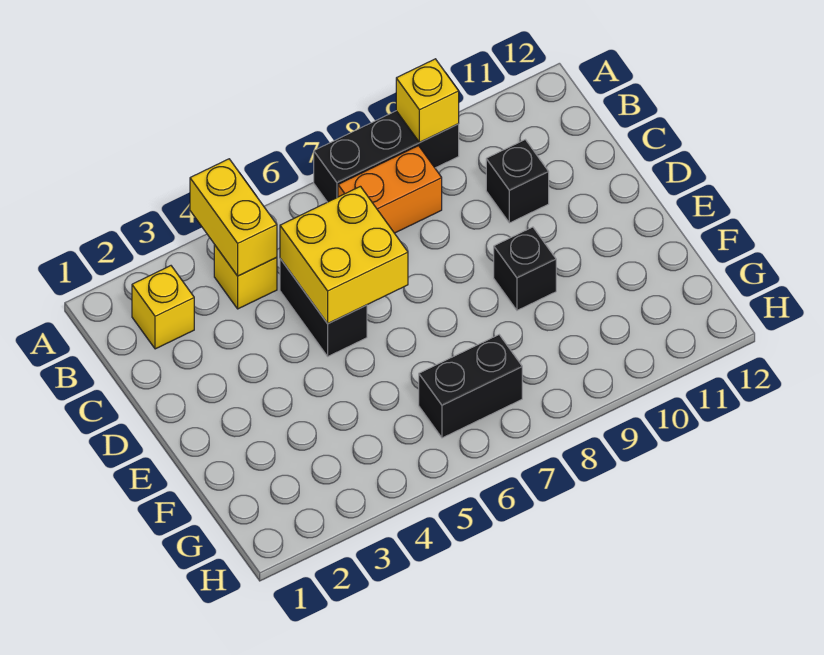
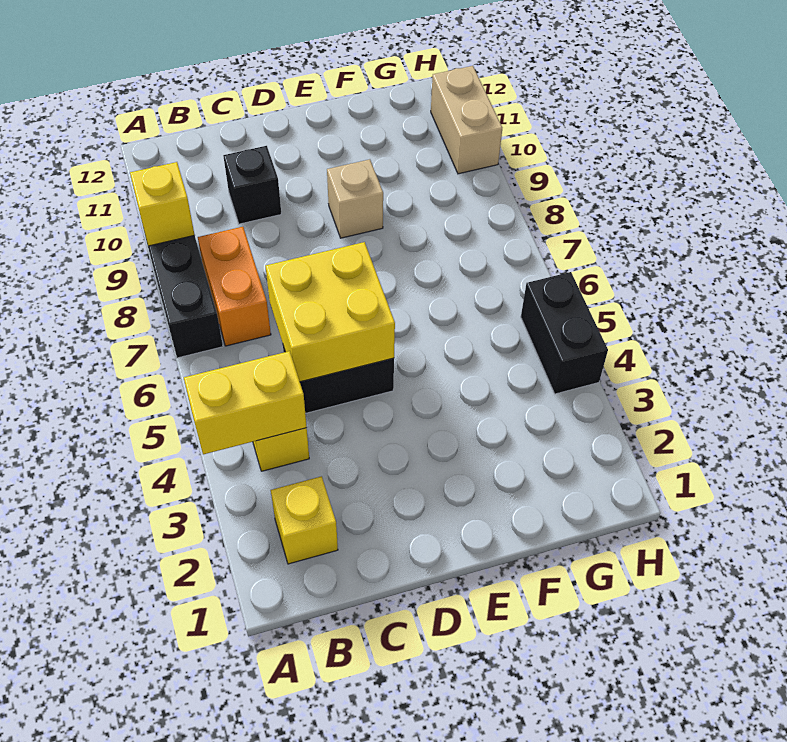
black 1x1 brick [494,227,556,310] -> tan 1x1 brick [327,159,383,238]
black 1x2 brick [419,335,522,438] -> black 1x2 brick moved to [521,272,608,394]
none -> tan 1x2 brick [431,66,502,174]

